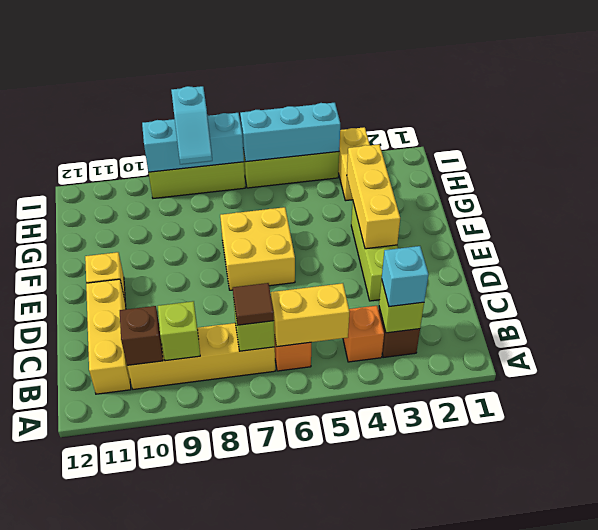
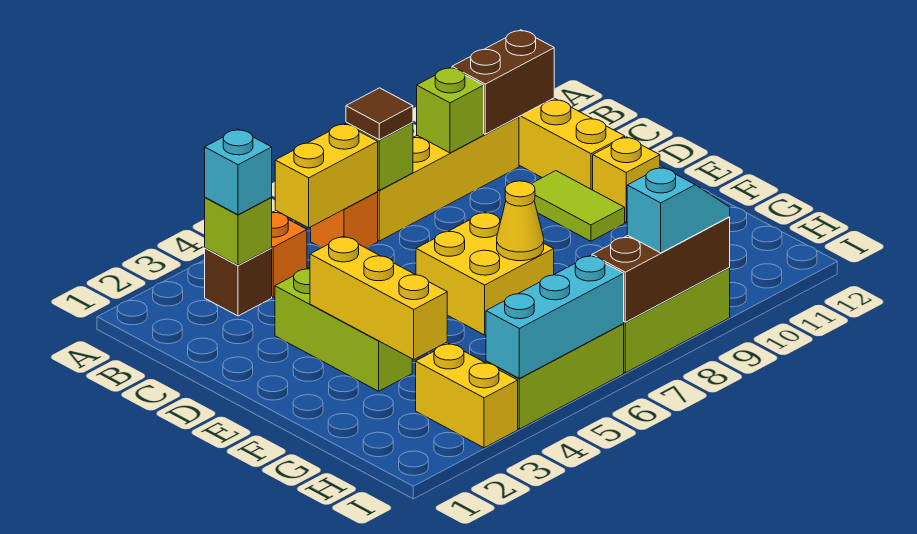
brown 1x1 brick [120,306,163,365] -> brown 1x2 brick [452,30,554,134]
none -> lime 1x2 tile [531,171,625,241]
none -> yellow 1x1 cone [497,181,544,261]
cyan 1x2 slope [171,86,212,164] -> cyan 1x2 slope turned to [627,167,730,253]
cyan 1x3 brick [142,113,244,172] -> brown 1x3 brick [592,217,730,322]

